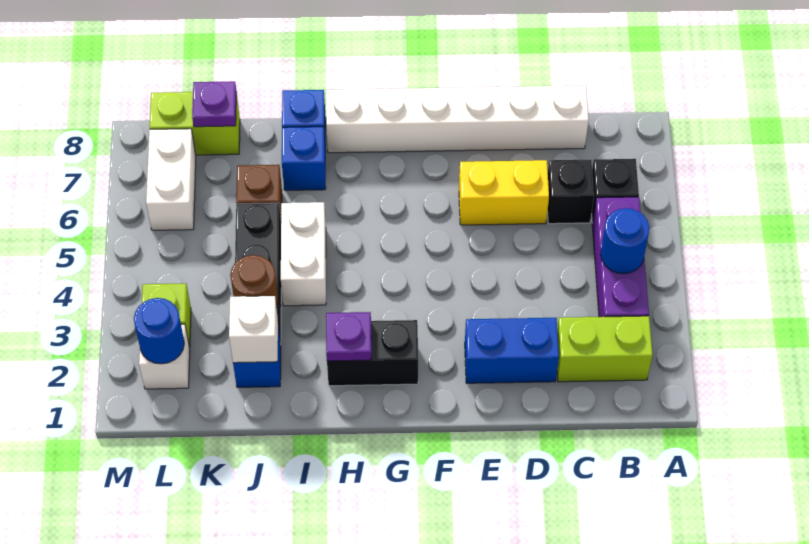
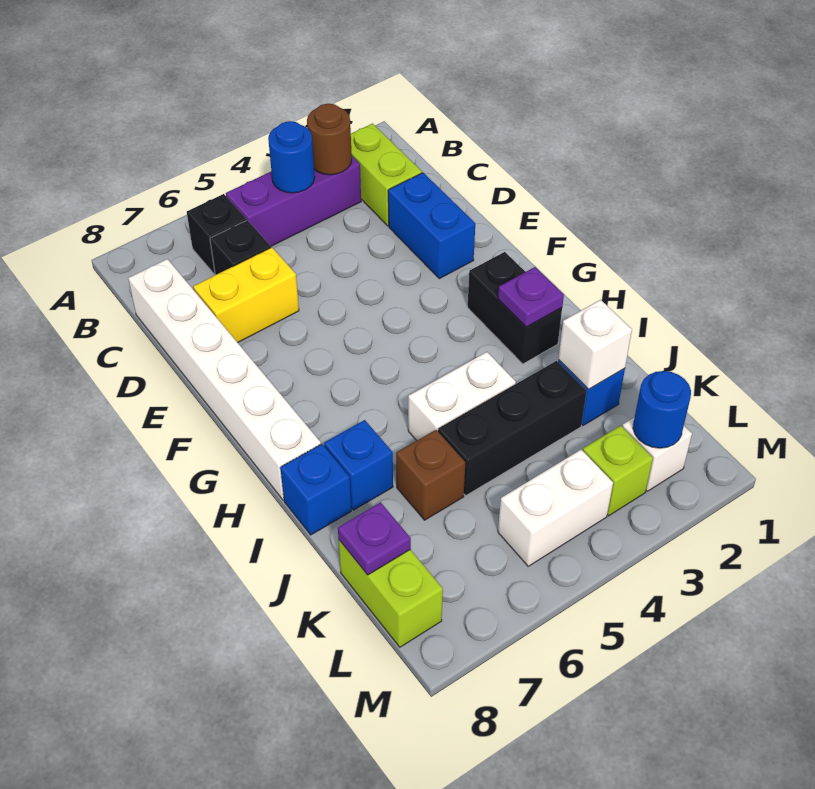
yellow 1x2 brick [459,160,549,225] -> yellow 1x2 brick turned to [193,247,299,343]
brown 1x1 round brick [230,255,278,308] -> brown 1x1 round brick moved to [307,104,352,175]
white 1x2 brick [146,129,196,230] -> white 1x2 brick moved to [498,450,613,566]

